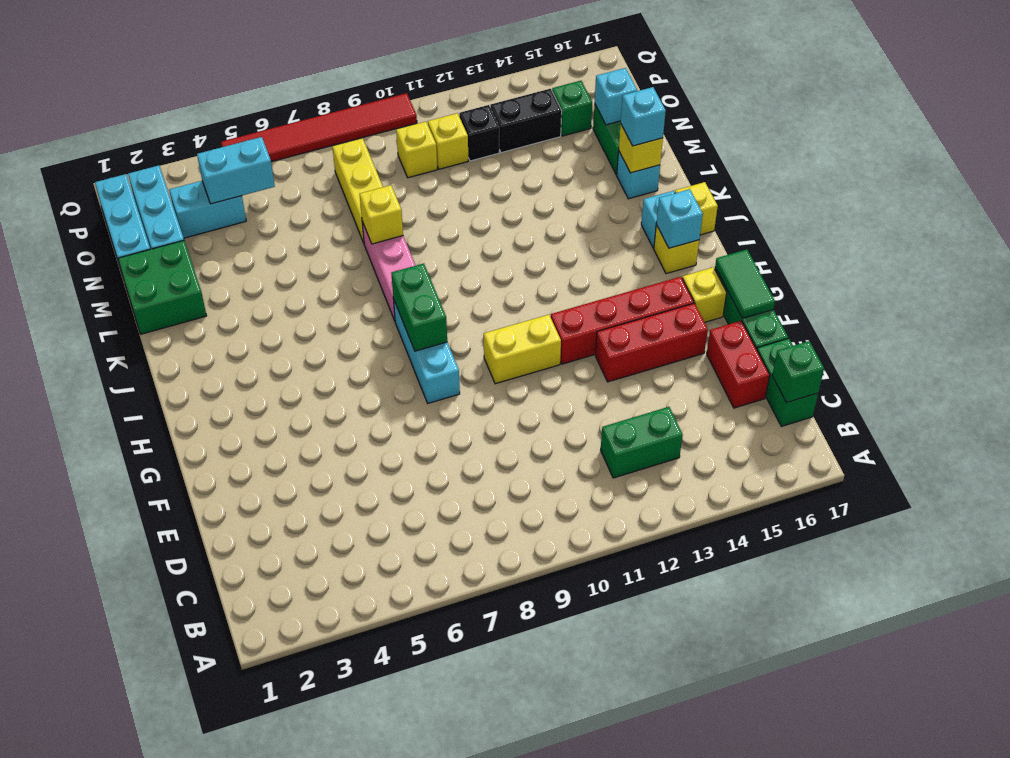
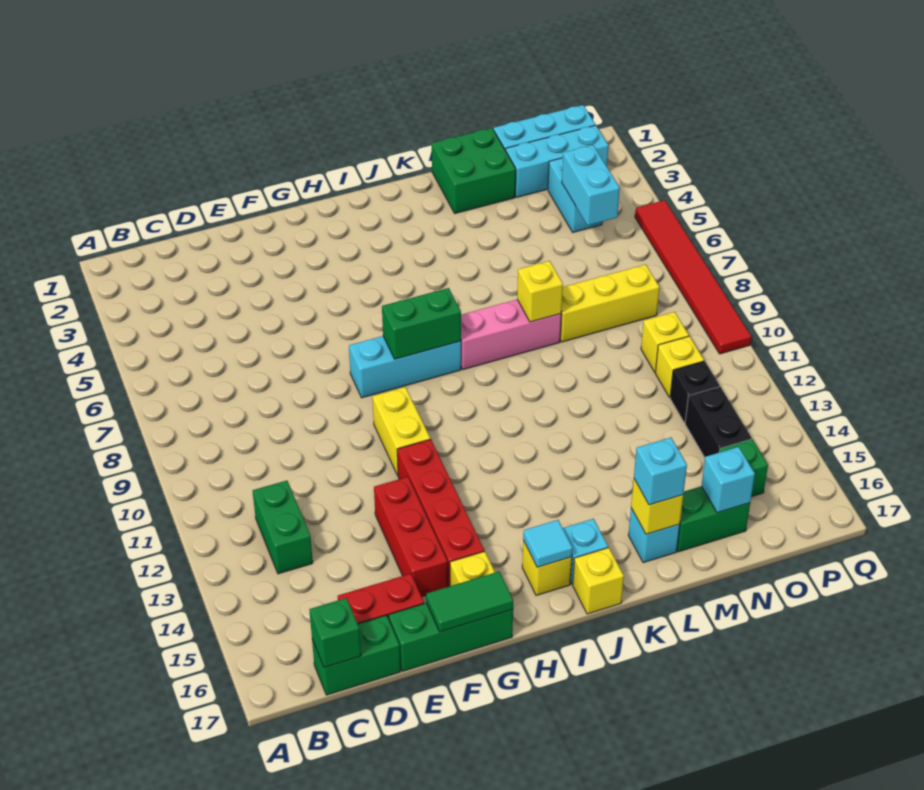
cyan 1x1 brick [656,189,703,248] -> cyan 1x1 tile [523,520,573,567]

